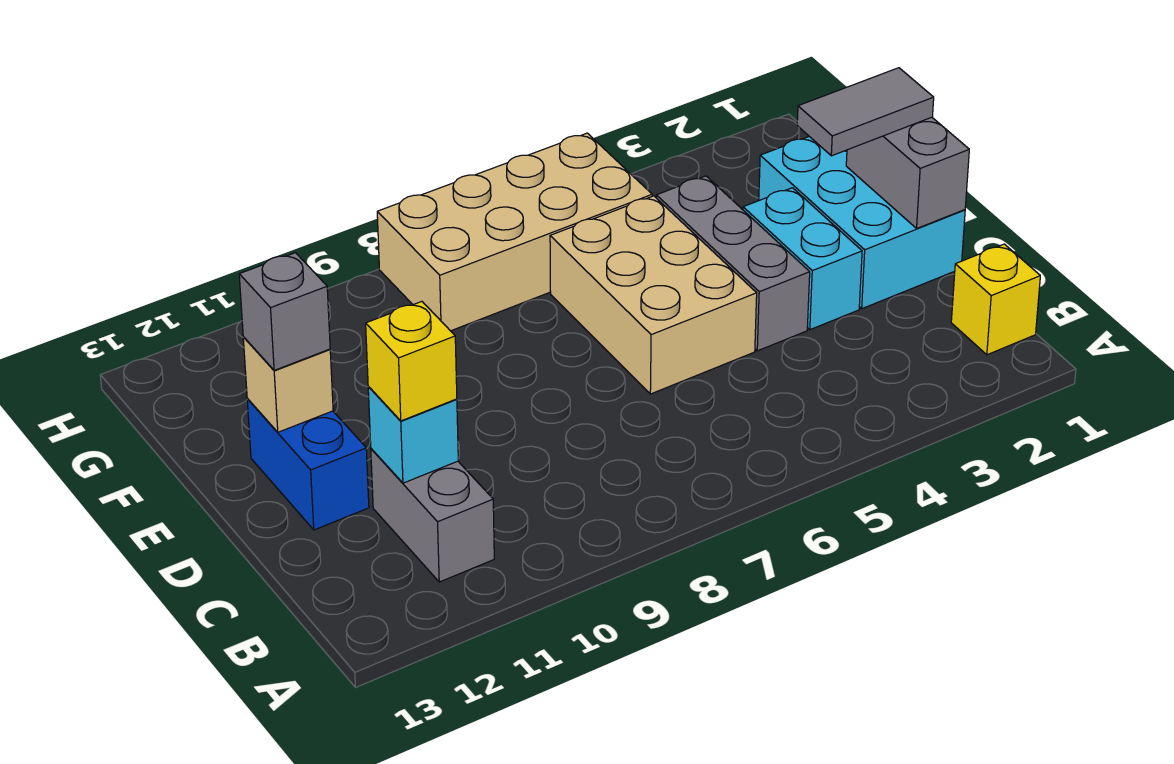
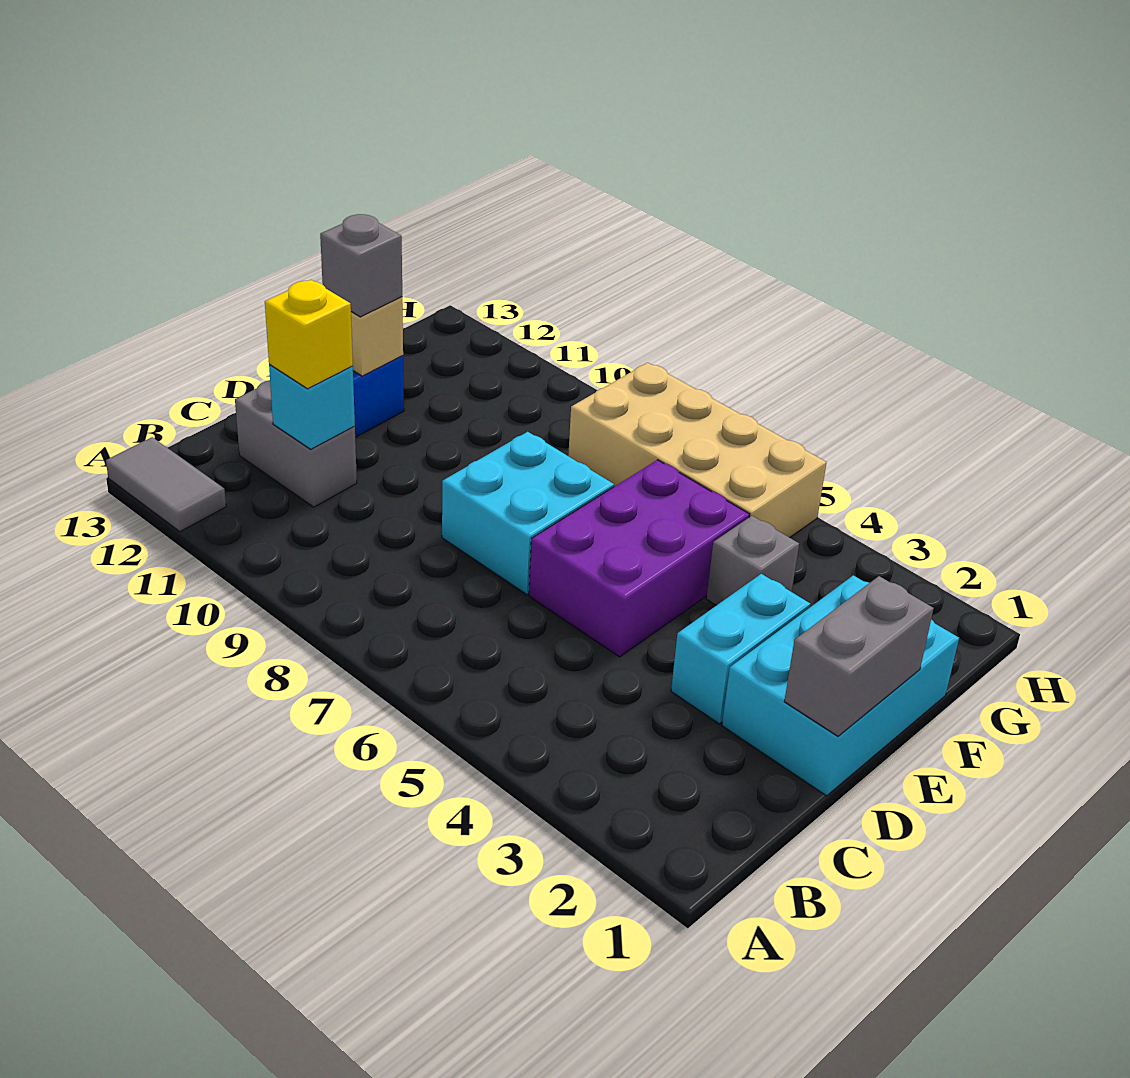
yellow 1x1 brick [951,244,1040,355] -> none
grey 1x2 brick [371,449,494,582] -> grey 1x2 brick turned to [235,380,357,507]
grey 1x3 brick [656,176,810,351] -> grey 1x1 brick [706,516,799,605]
tan 2x3 brick [550,196,757,394] -> purple 2x3 brick [529,460,750,657]
none -> cyan 2x2 brick [442,432,614,594]
grey 1x2 tile [797,68,934,156] -> grey 1x2 tile moved to [106,437,226,531]

